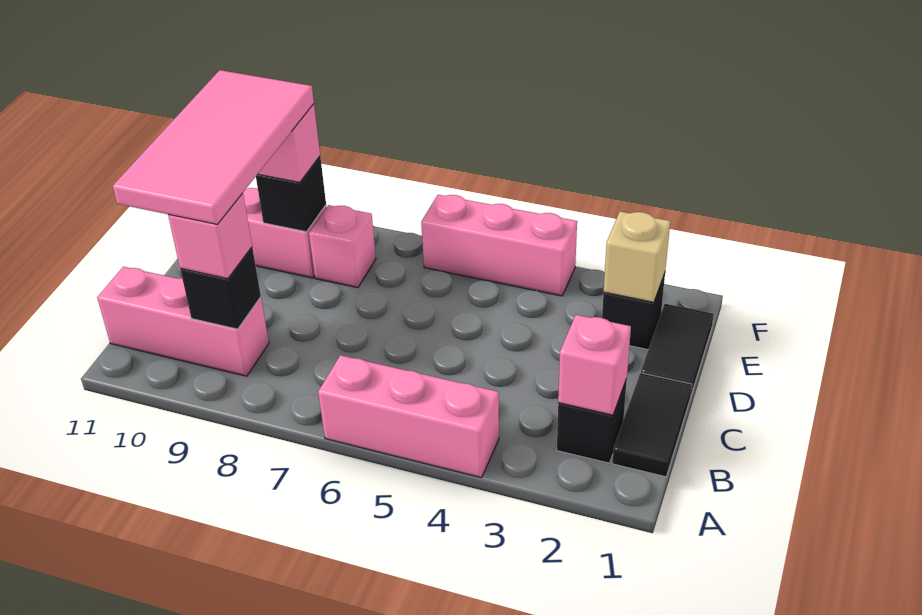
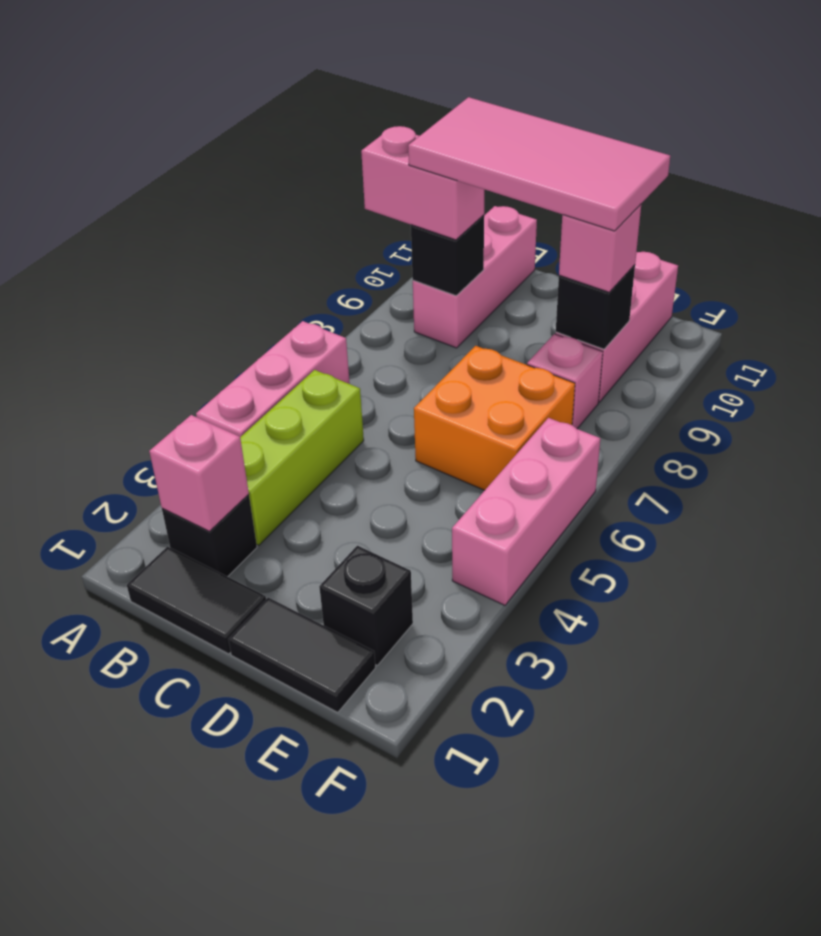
none -> lime 1x3 brick [240,370,364,545]
pink 1x1 brick [168,193,252,279] -> pink 1x2 brick [361,126,484,240]
none -> orange 2x2 brick [414,346,575,490]
tan 1x1 brick [604,211,670,302] -> none

